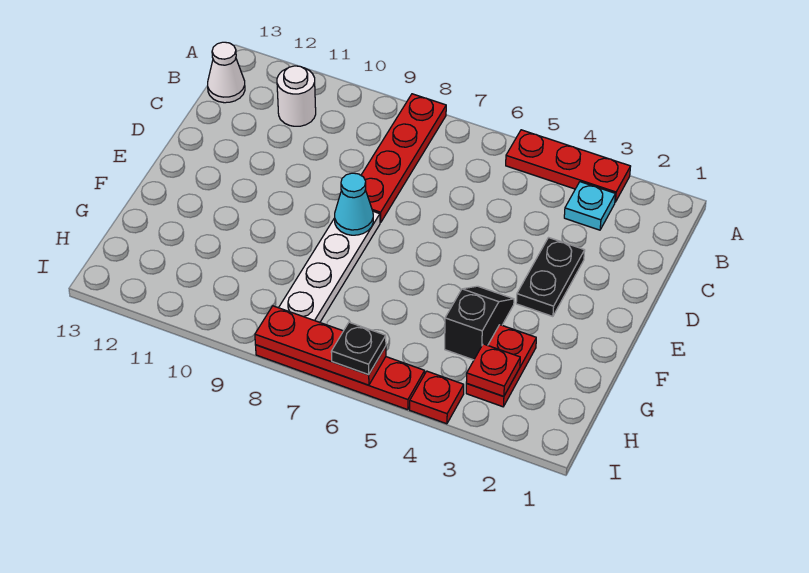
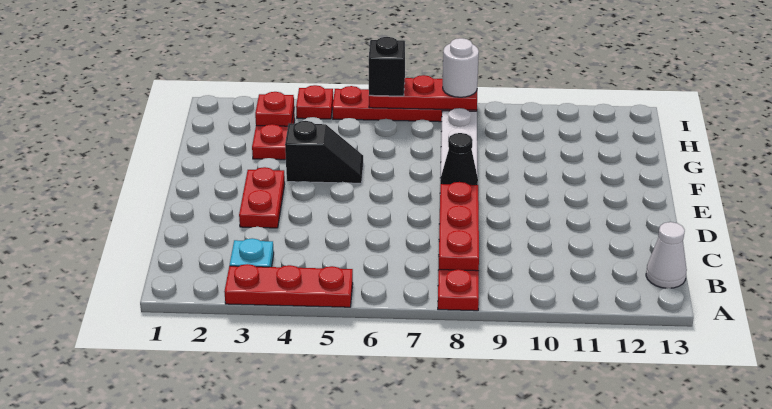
none -> red 1x3 plate [439,182,479,271]
white 1x1 round brick [277,66,316,126] -> white 1x1 round brick moved to [443,38,479,97]
black 1x2 plate [516,238,585,316] -> red 1x2 plate [239,167,285,228]
cyan 1x1 cone [335,173,373,235] -> black 1x1 cone [440,133,478,185]
black 1x2 slope [445,286,514,360] -> black 1x2 slope turned to [285,121,363,183]
black 1x1 plate [331,322,386,375] -> black 1x1 brick [369,37,405,96]

